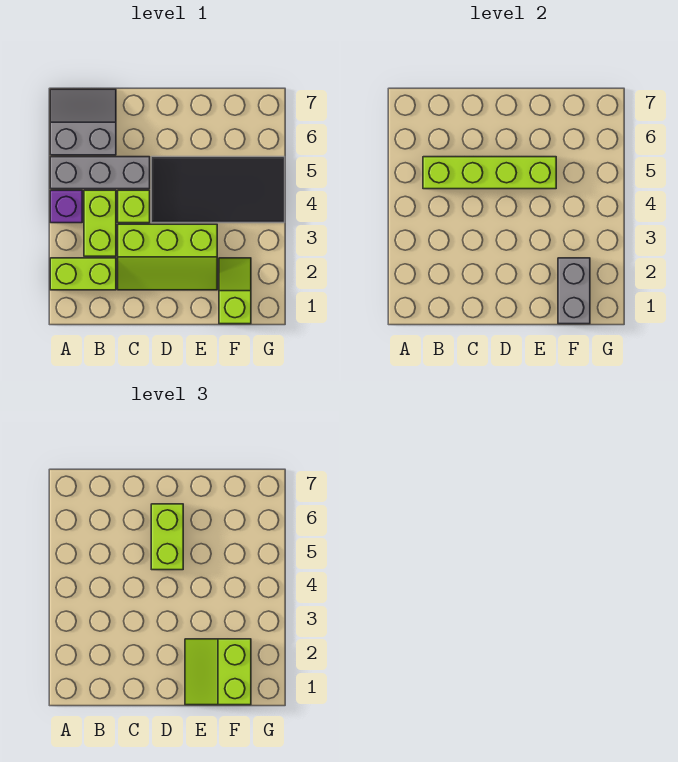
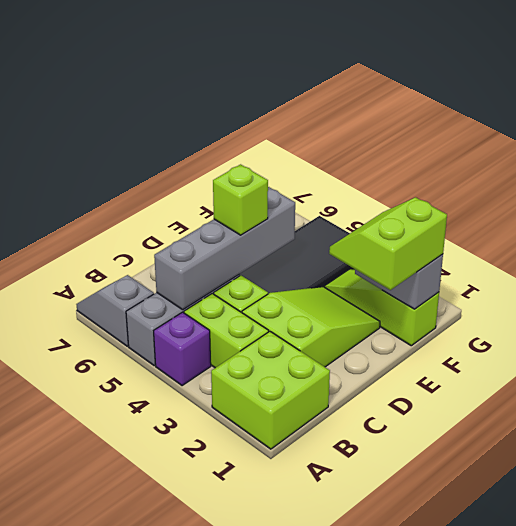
lime 1x2 brick [50,258,116,290] -> lime 2x2 brick [211,331,330,449]
grey 2x2 slope [50,89,116,155] -> grey 1x2 slope [76,275,154,346]
lime 1x4 brick [423,157,556,189] -> grey 1x4 brick [154,187,295,310]
lime 2x3 slope [118,224,217,290] -> lime 2x3 slope turned to [242,287,380,367]
lime 1x2 brick [151,504,183,570] -> lime 1x1 brick [213,164,268,235]
lime 2x2 slope [185,639,251,705] -> lime 2x2 slope turned to [329,197,447,290]
lime 1x2 slope [219,258,251,324] -> lime 1x3 slope [324,269,439,346]

